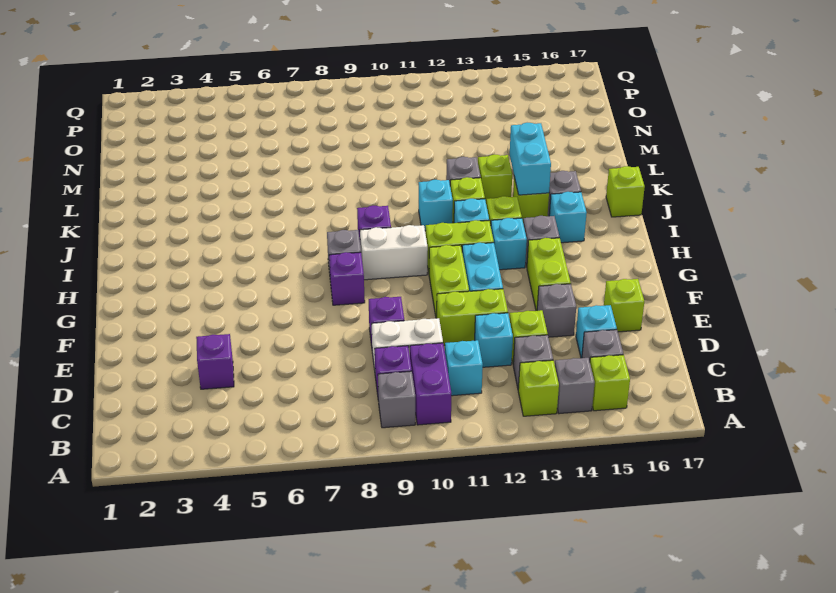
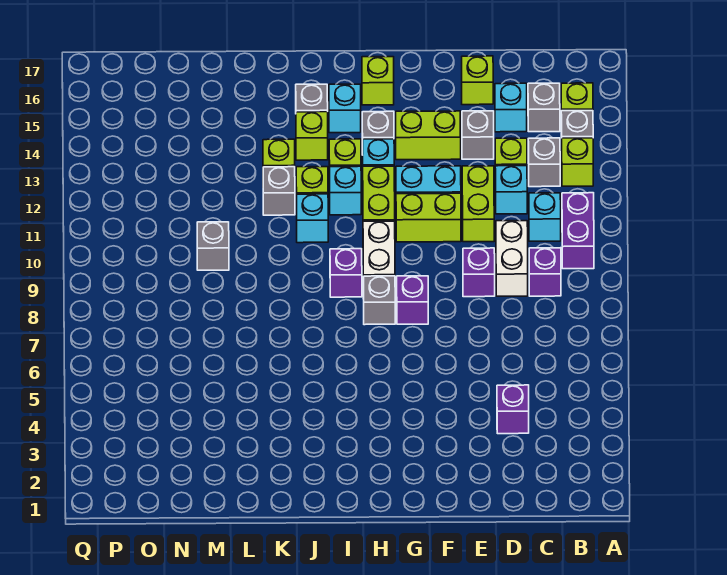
grey 1x1 brick [378,371,415,428] -> grey 1x1 brick moved to [197,222,229,270]
purple 1x2 brick [410,343,451,425] -> purple 1x2 brick turned to [562,193,594,269]
cyan 1x2 brick [510,123,551,195] -> none
lime 1x1 brick [606,166,645,217] -> lime 1x1 brick moved to [362,57,394,105]

